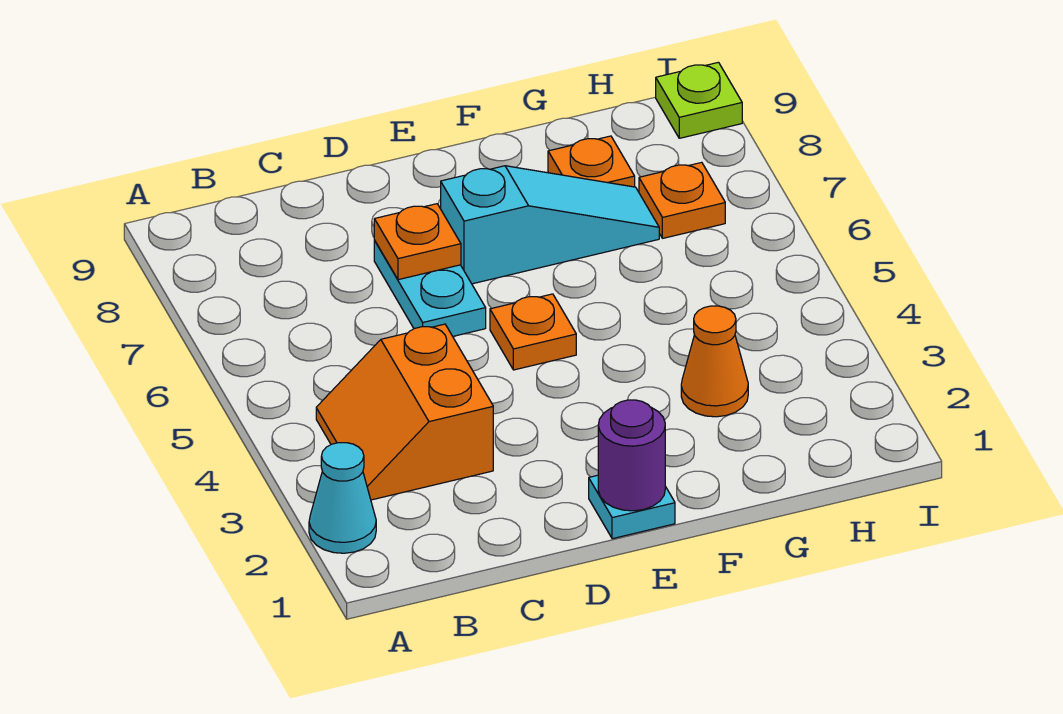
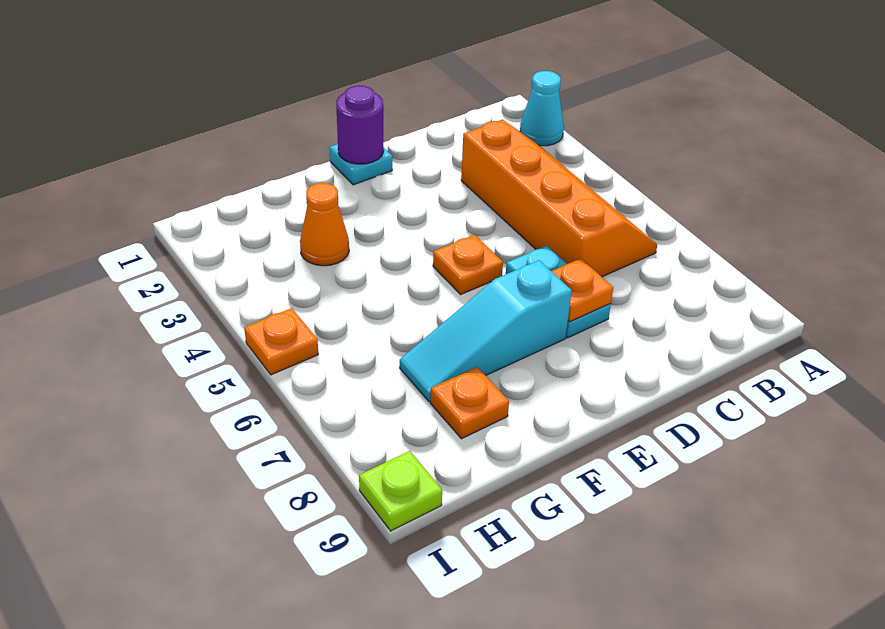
orange 2x2 slope [316,324,493,500] -> orange 2x4 slope [461,120,657,277]
orange 1x1 plate [639,162,725,238] -> orange 1x1 plate moved to [244,308,318,375]

